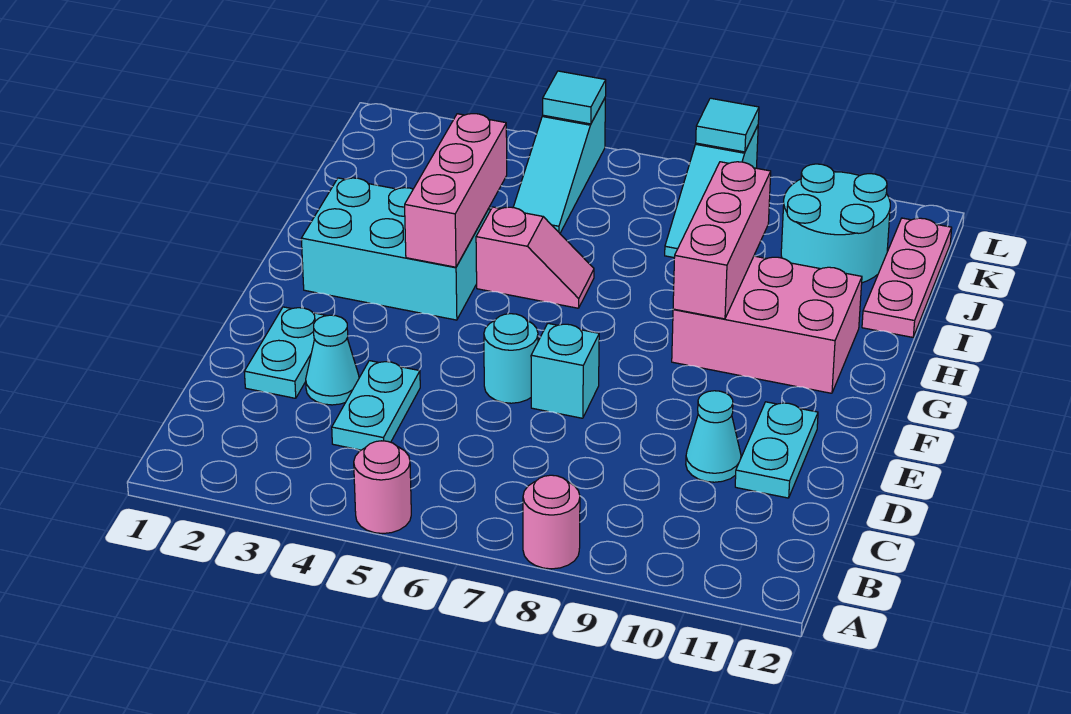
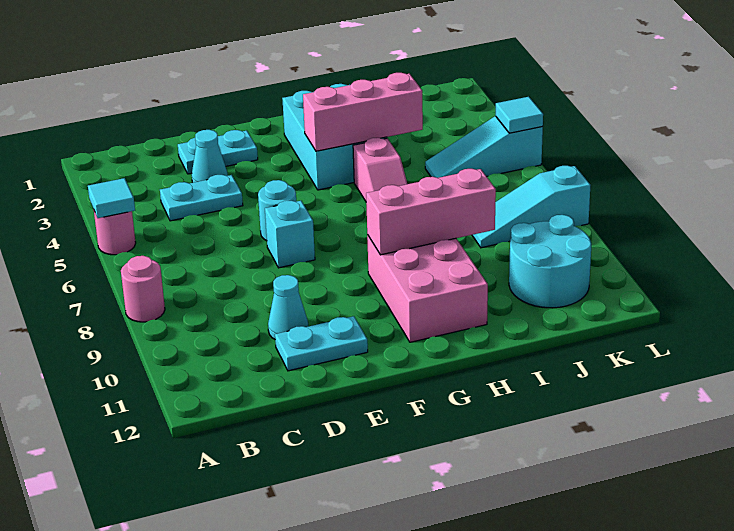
pink 1x3 plate [862,218,952,337] -> none
cyan 1x1 tile [696,98,759,152] -> cyan 1x1 tile moved to [88,178,135,218]

